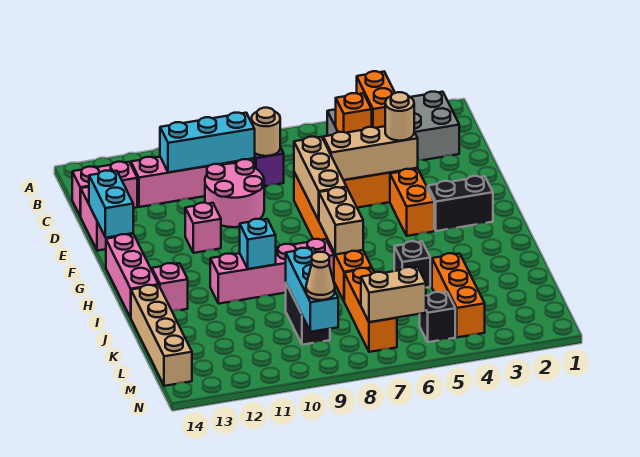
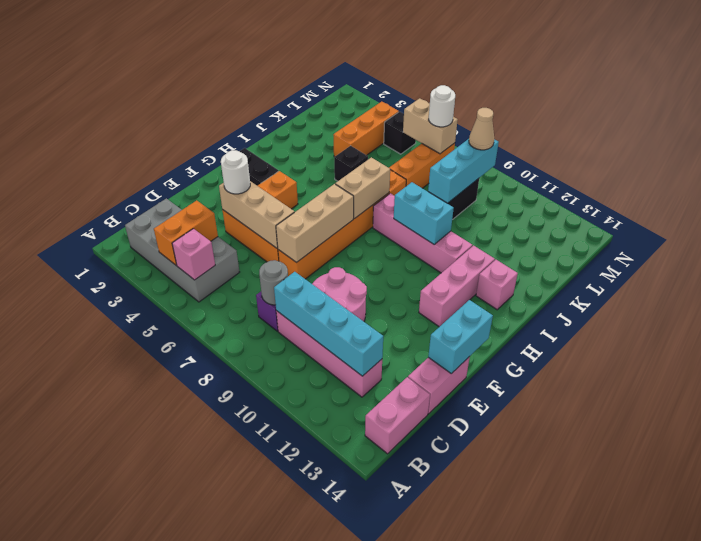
orange 1x1 brick [336,93,372,133] -> none
tan 1x1 round brick [251,108,280,156] -> grey 1x1 round brick [259,260,288,305]
cyan 1x3 brick [160,113,255,172] -> cyan 1x4 brick [274,272,383,376]
pink 1x2 brick [72,162,137,216] -> pink 1x2 brick turned to [365,377,430,454]
tan 1x1 round brick [385,92,414,141] -> white 1x1 round brick [221,150,250,194]
pink 1x1 brick [185,203,221,253] -> pink 1x1 brick moved to [172,229,215,280]
pink 1x3 brick [106,234,158,318] -> pink 1x3 brick moved to [419,245,495,327]
cyan 1x1 brick [240,219,276,269] -> cyan 1x2 brick [394,182,454,244]
tan 1x4 brick [131,285,192,386] -> none
none -> white 1x1 round brick [429,85,455,127]

